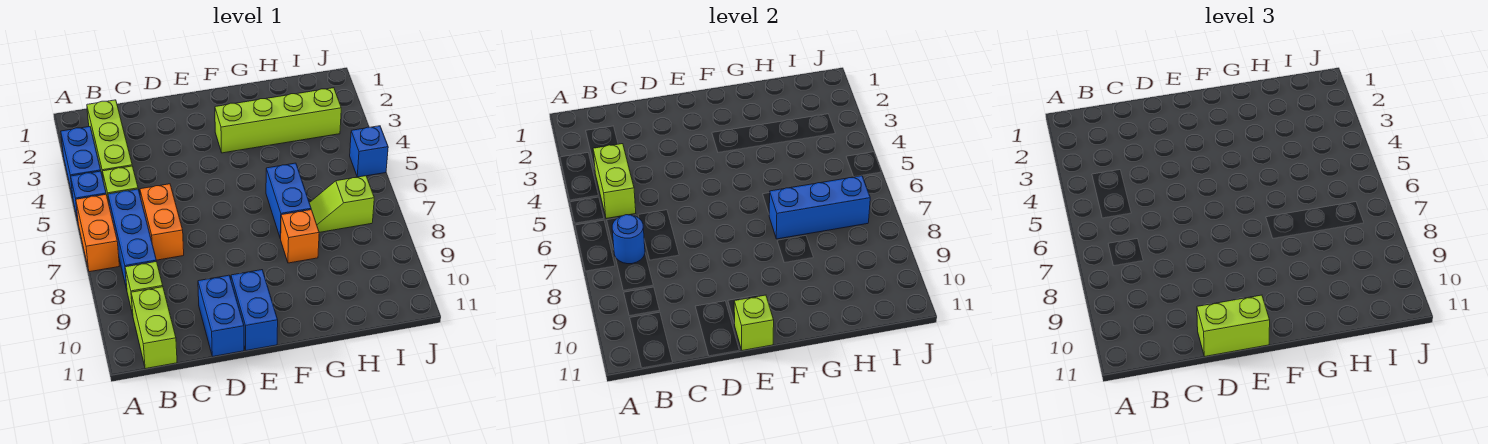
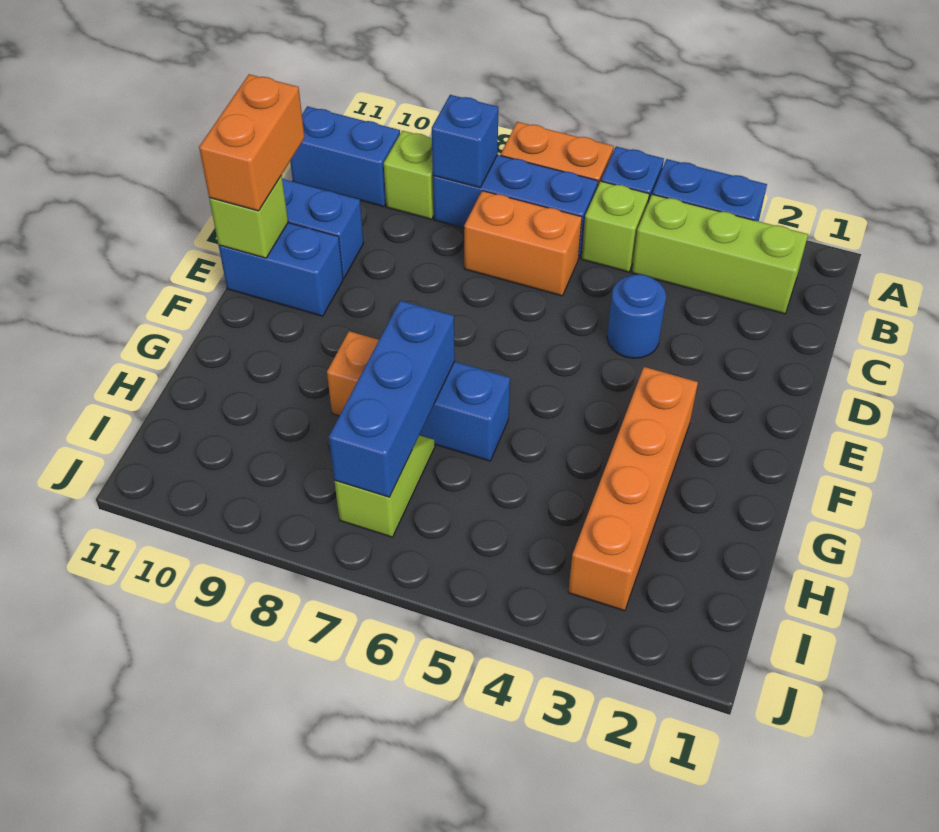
lime 1x2 brick [593,144,636,219] -> none
blue 1x1 round brick [612,215,645,264] -> blue 1x1 round brick moved to [607,274,666,358]
lime 1x2 brick [131,287,177,369] -> blue 1x2 brick [290,106,400,207]
lime 1x2 brick [1197,295,1270,356] -> orange 1x2 brick [199,74,305,211]
lime 1x4 brick [215,88,341,153] -> orange 1x4 brick [568,367,698,611]
blue 1x1 brick [350,126,388,177] -> blue 1x1 brick moved to [432,95,498,188]

